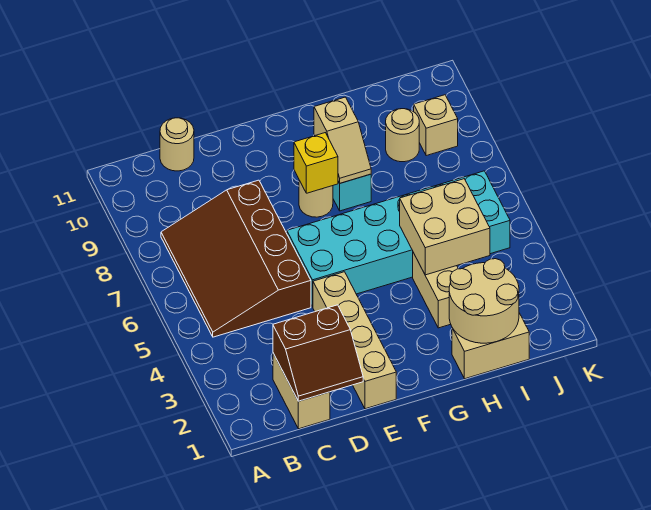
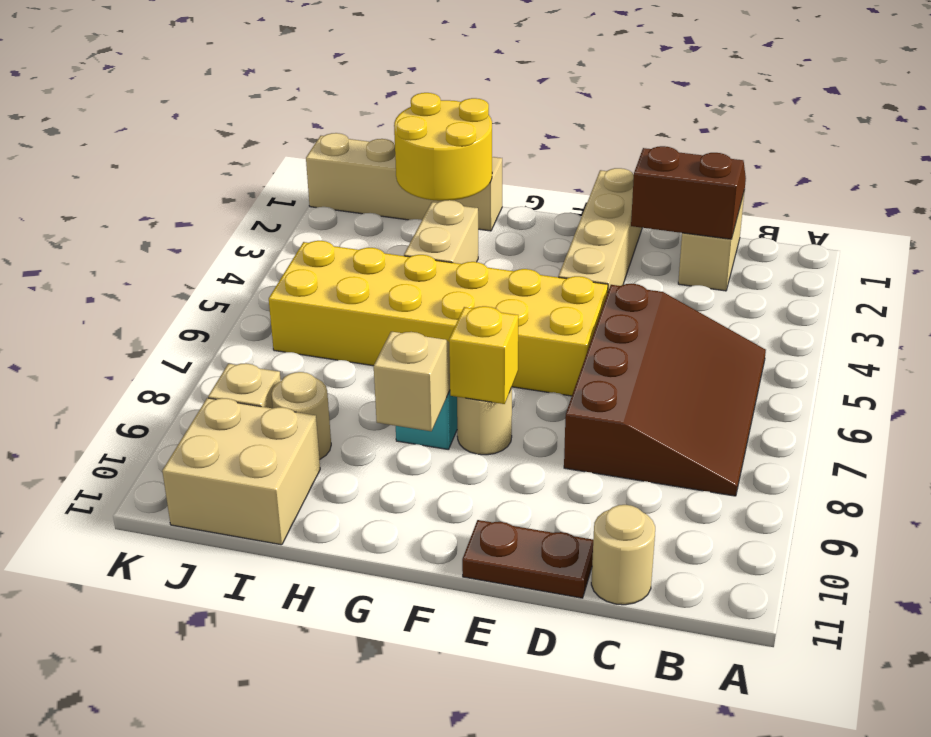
none -> brown 1x2 plate [462,520,593,598]
cyan 2x6 brick [287,171,510,307] -> yellow 2x6 brick [269,241,608,396]
tan 1x2 brick [452,313,529,379] -> tan 1x4 brick [306,133,502,231]
tan 2x2 round brick [449,259,519,343] -> yellow 2x2 round brick [394,93,492,201]
tan 2x2 brick [400,179,490,275] -> tan 2x2 brick moved to [162,398,320,545]

